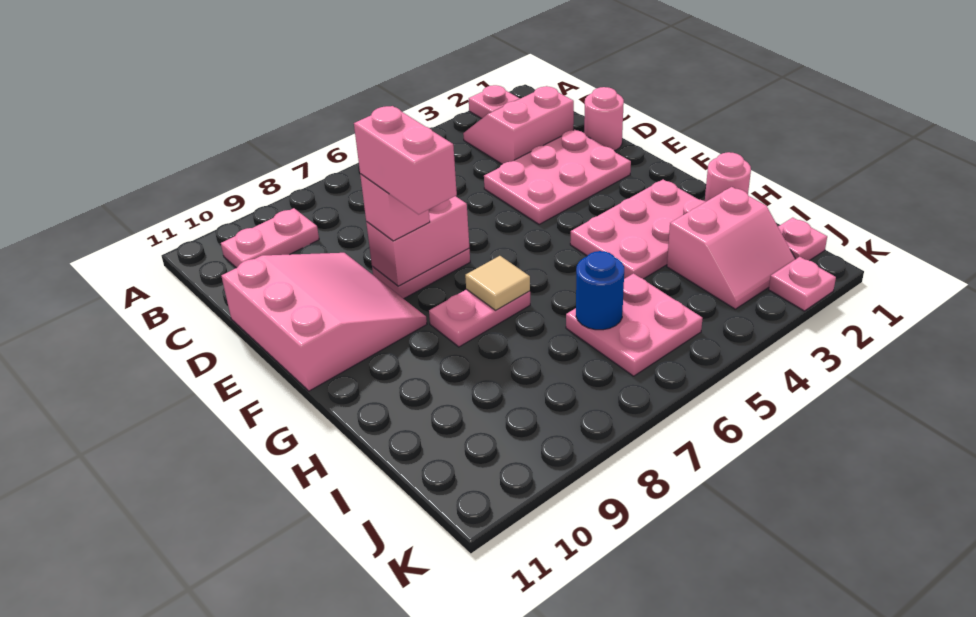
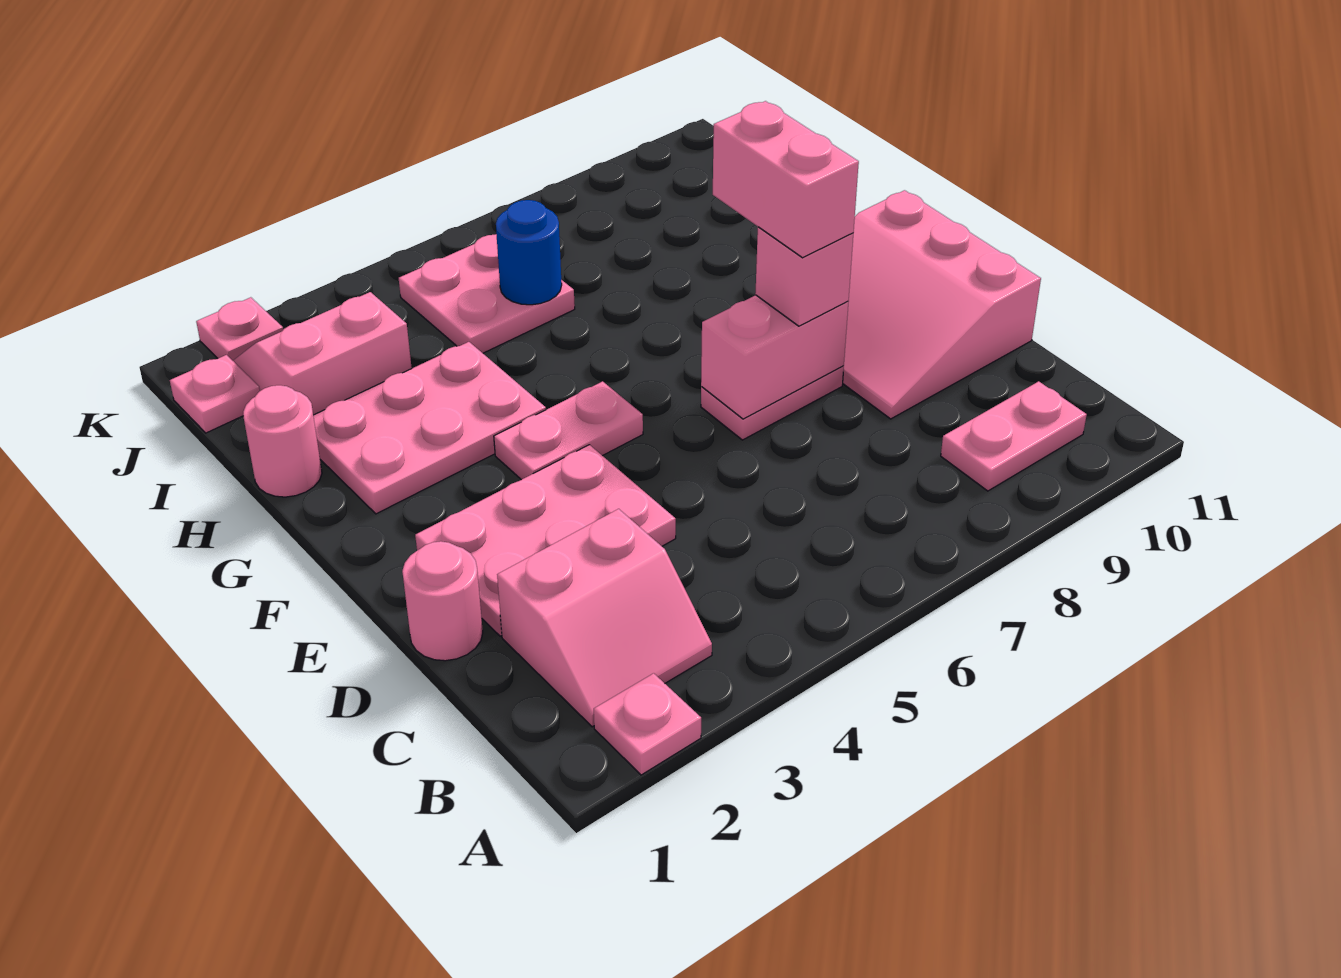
pink 1x2 plate [429,289,530,347] -> pink 1x2 plate moved to [494,381,643,480]
tan 1x1 tile [465,256,530,310] -> none

